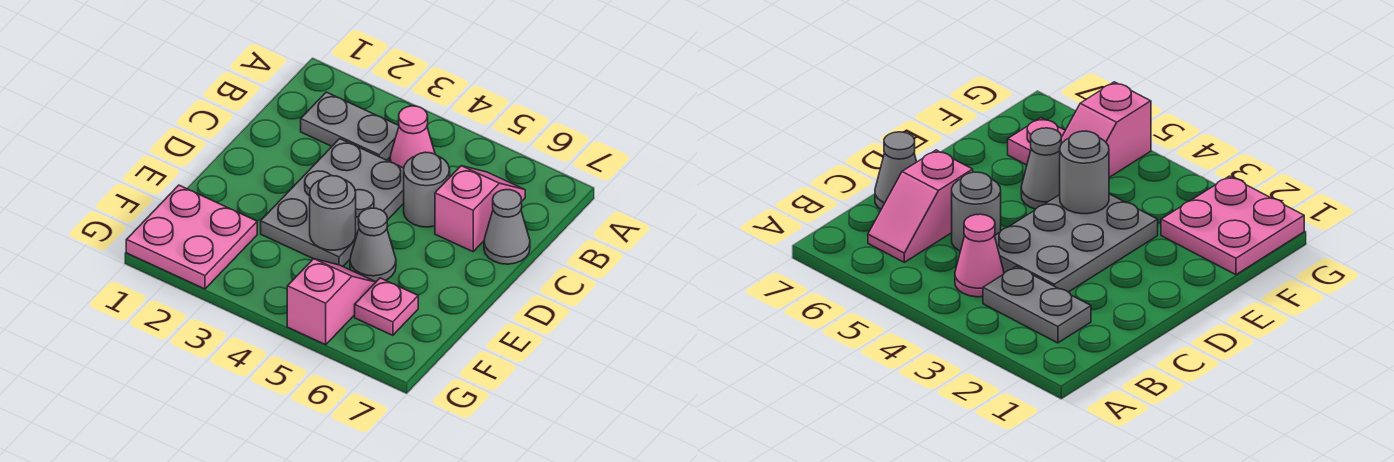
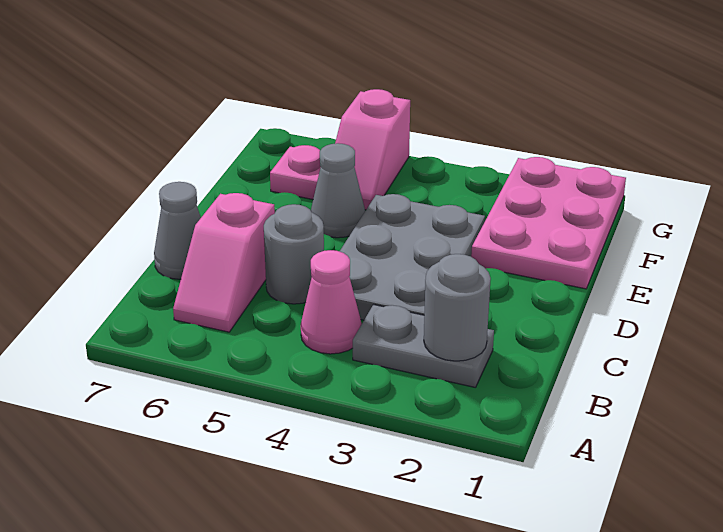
grey 1x1 round brick [310,176,356,250] -> grey 1x1 round brick moved to [424,254,491,361]
pink 2x2 plate [126,185,257,289] -> pink 2x3 plate [471,157,626,289]

